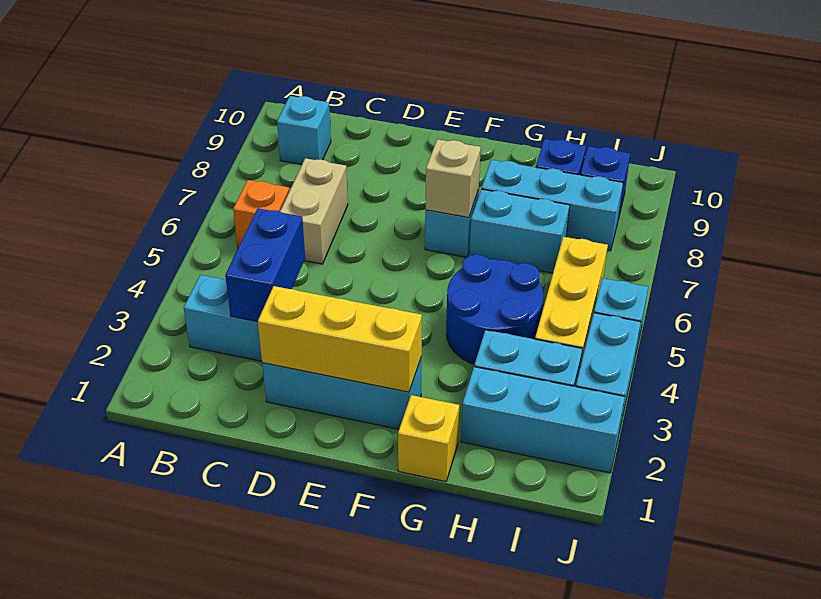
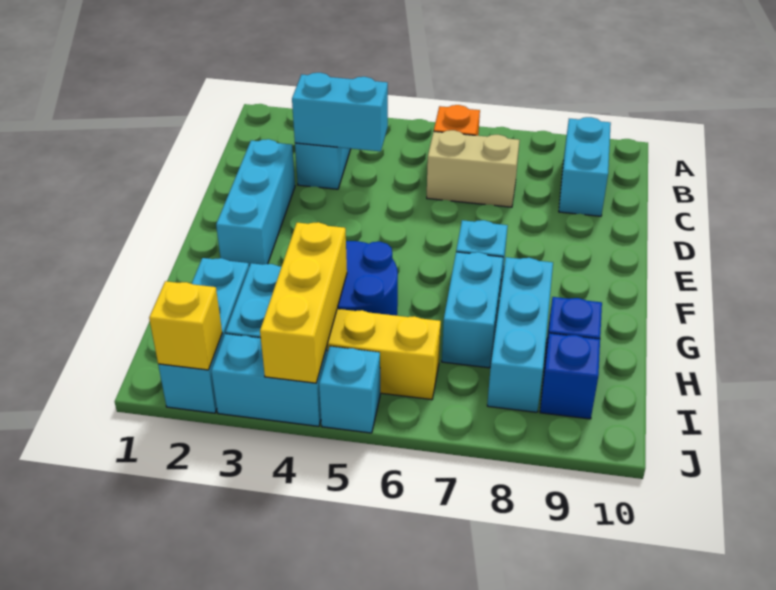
cyan 1x1 brick [277,96,331,165] -> cyan 1x2 brick [559,117,611,216]
blue 1x2 brick [225,208,305,322] -> cyan 1x2 brick [292,73,388,151]
yellow 1x3 brick [258,286,422,392] -> yellow 1x3 brick moved to [260,222,347,383]
tan 1x1 brick [426,139,481,218] -> none
yellow 1x1 brick [398,395,459,482] -> yellow 1x1 brick moved to [149,281,222,370]

